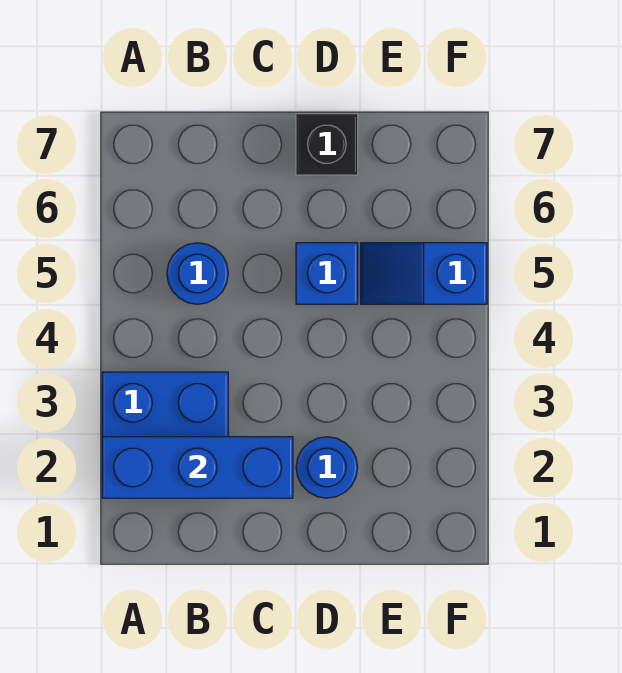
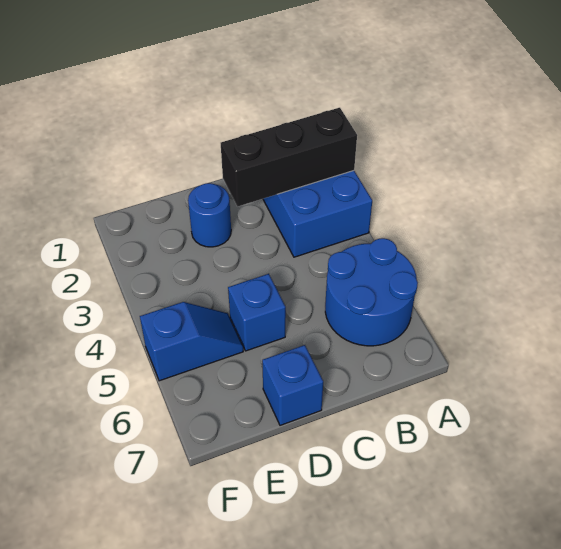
blue 1x3 brick [102,437,293,498] -> black 1x3 brick [221,108,357,206]
blue 1x1 round brick [167,243,228,304] -> blue 2x2 round brick [325,238,418,346]
black 1x1 brick [296,114,358,175] -> blue 1x1 brick [262,345,323,425]

